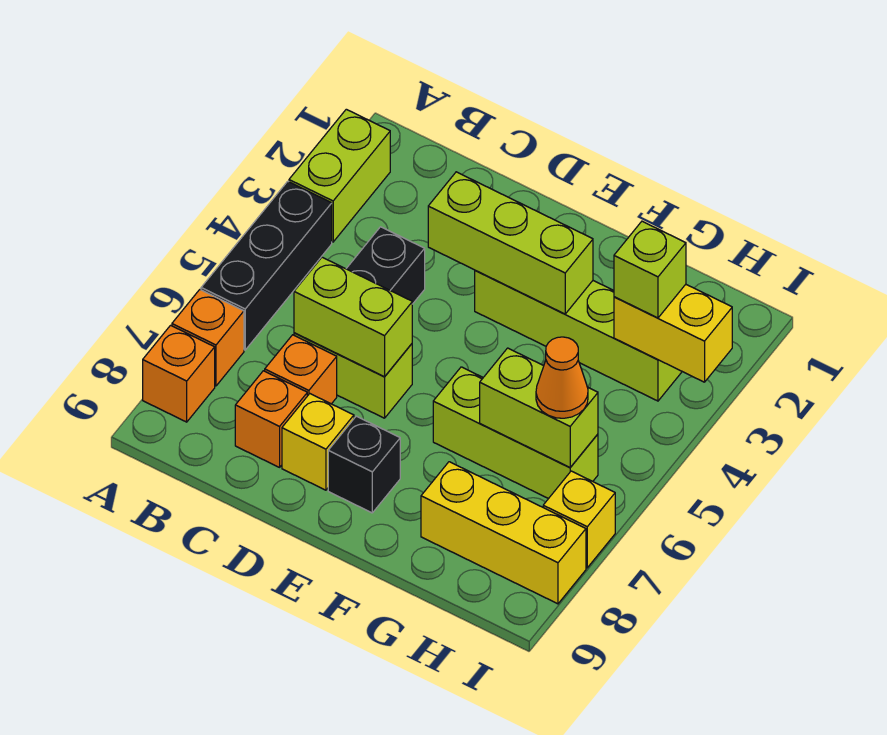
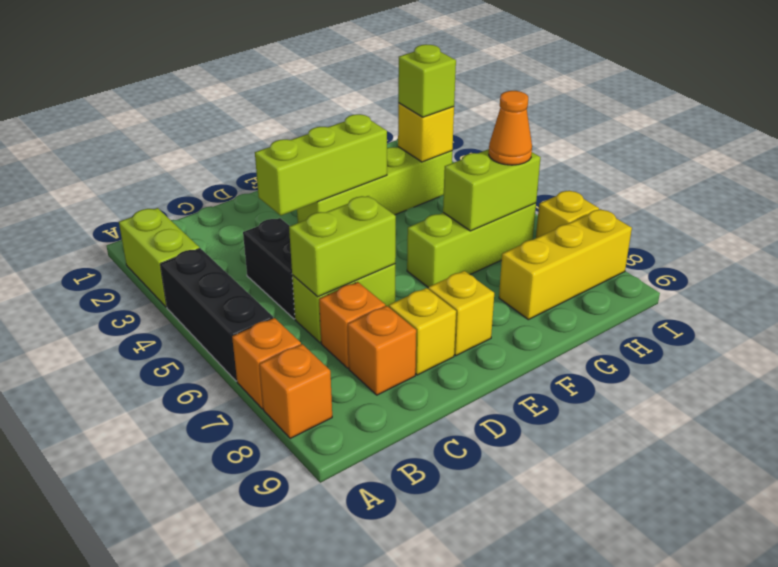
black 1x1 brick [328,416,400,513] -> yellow 1x1 brick [428,271,494,356]
yellow 1x2 brick [614,284,732,382] -> yellow 1x1 brick [398,103,454,162]

